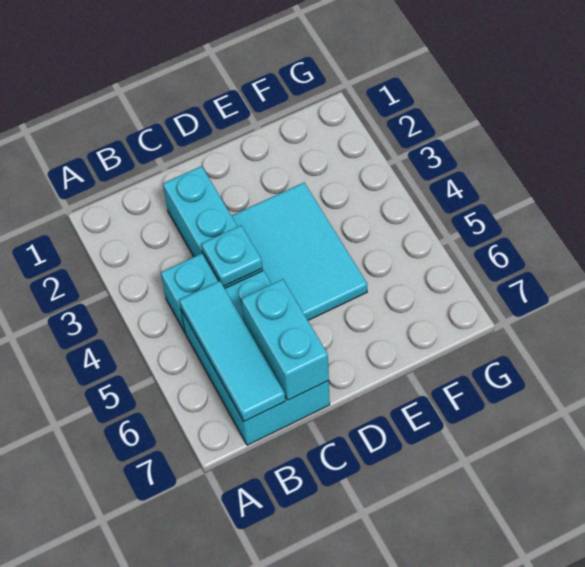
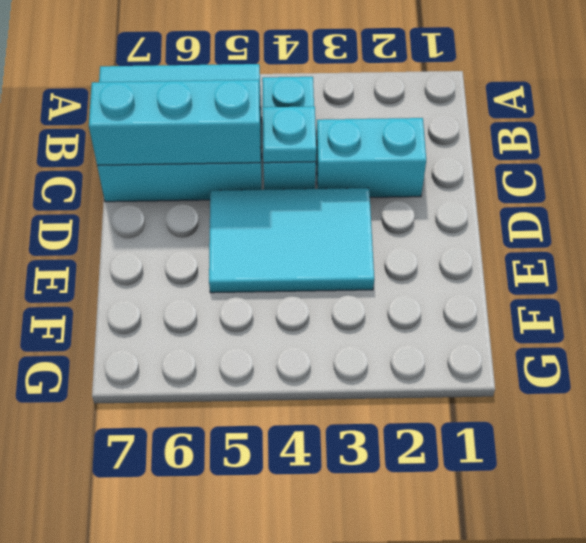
cyan 1x2 brick [241,279,329,400] -> cyan 1x3 brick [89,80,261,165]

